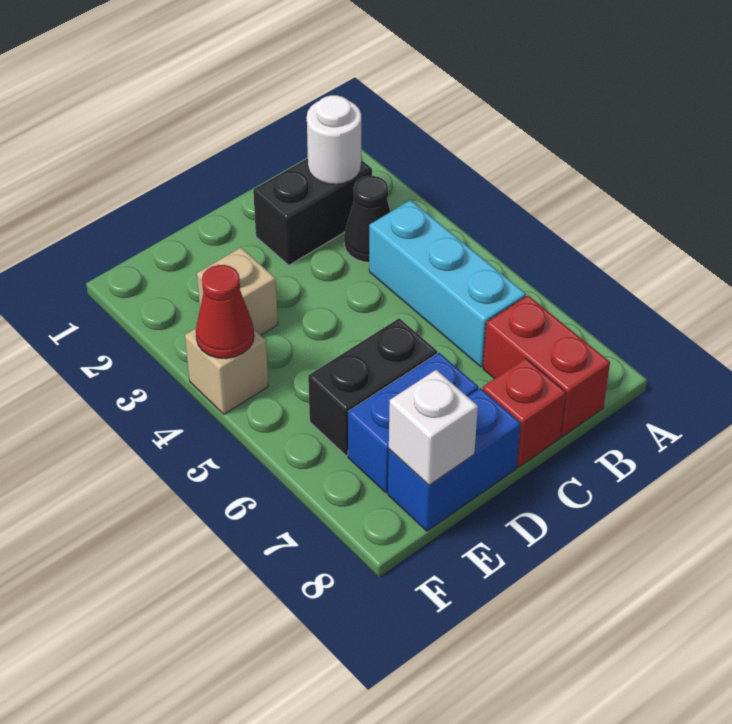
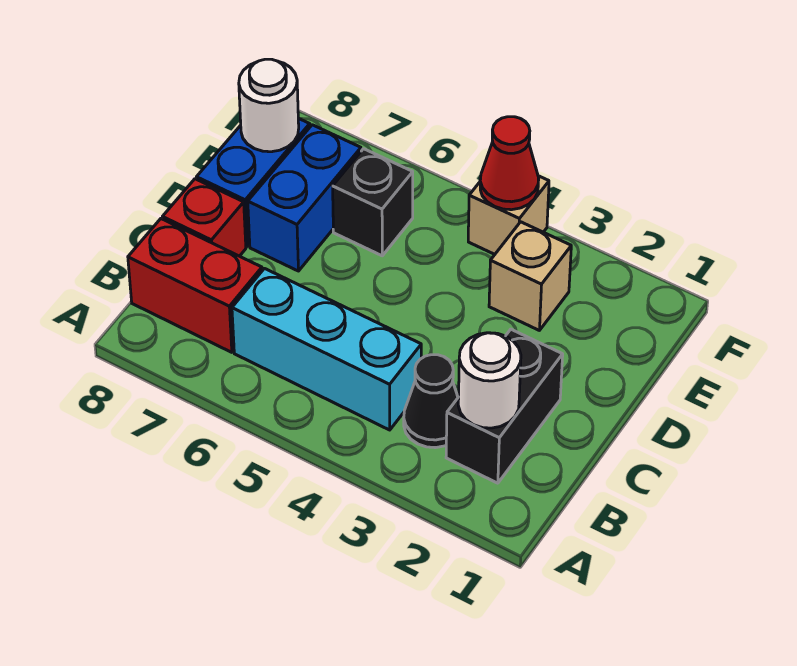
black 1x2 brick [308,318,437,456] -> black 1x1 brick [333,149,413,256]
white 1x1 brick [389,370,478,485] -> white 1x1 round brick [239,59,299,152]

